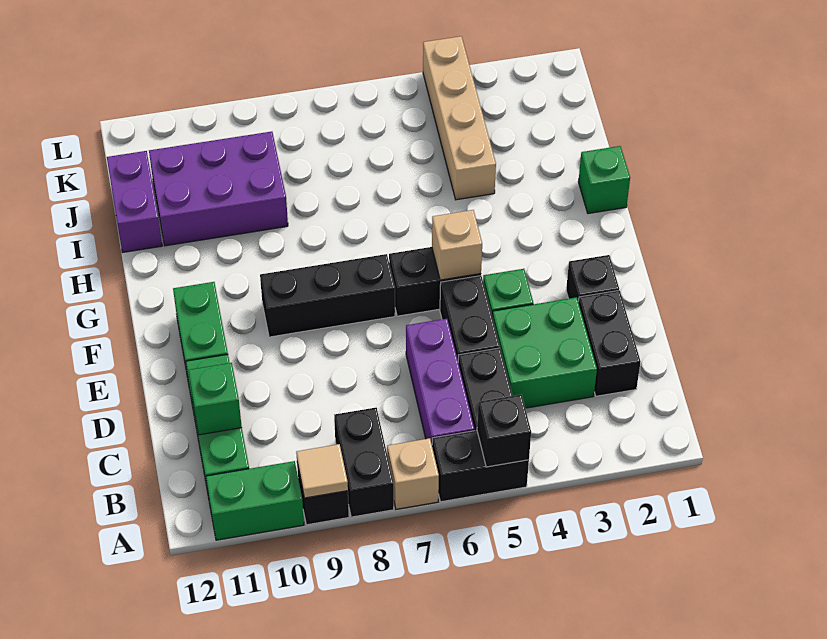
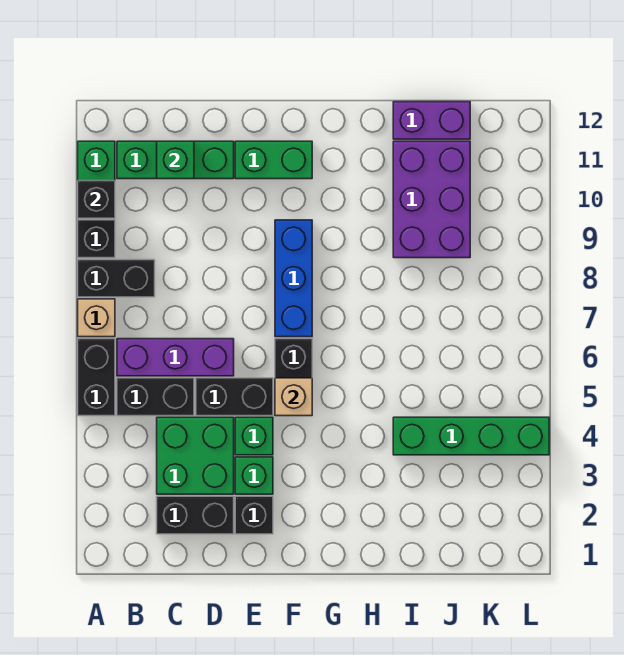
black 1x1 brick [477,395,531,467] -> black 1x1 brick moved to [78,181,115,218]
tan 1x1 tile [296,444,348,498] -> none
black 1x3 brick [260,254,395,337] -> blue 1x3 brick [275,220,312,337]
green 1x1 brick [578,146,630,214] -> green 1x1 brick moved to [235,457,273,494]
tan 1x4 brick [423,36,496,200] -> green 1x4 brick [393,417,549,455]

